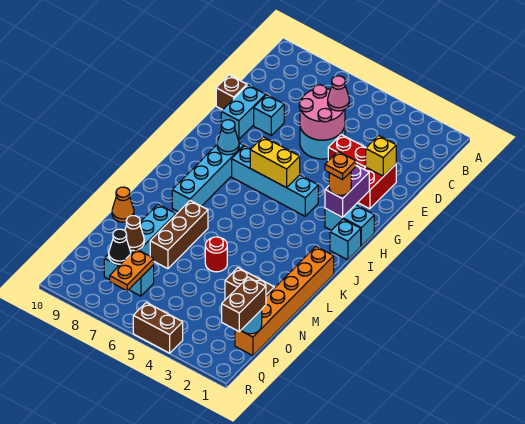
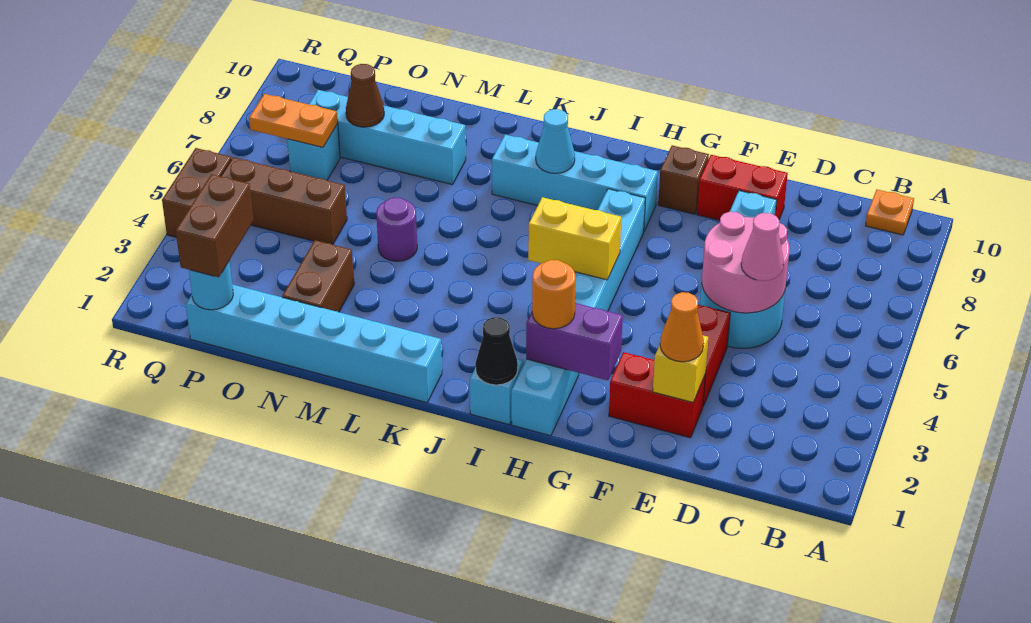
cyan 1x2 brick [221,85,266,139] -> red 1x2 brick [697,155,788,220]
brown 1x1 brick [216,75,247,110] -> brown 1x1 brick moved to [658,145,709,214]
orange 1x1 plate [325,152,356,180] -> orange 1x1 plate moved to [866,190,914,235]
yellow 1x2 brick [250,137,300,188] -> yellow 1x2 brick turned to [528,197,621,280]
cyan 1x1 cone [217,120,239,155] -> cyan 1x1 cone moved to [536,109,575,173]
orange 1x6 brick [235,247,334,356] -> cyan 1x6 brick [186,284,442,403]
brown 1x3 brick [150,201,208,269] -> brown 1x3 brick moved to [221,157,347,245]
red 1x1 round brick [205,237,227,272] -> purple 1x1 round brick [376,198,417,261]
orange 1x1 cone [112,187,134,222] -> orange 1x1 cone moved to [660,292,704,362]
brown 1x2 brick [222,277,266,331] -> brown 1x2 brick turned to [176,174,253,277]
black 1x1 cone [109,229,131,264] -> black 1x1 cone moved to [475,317,518,385]

